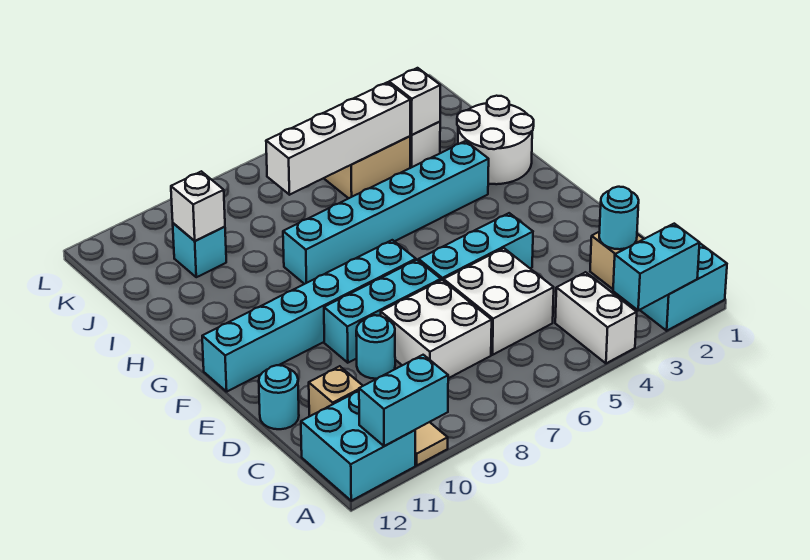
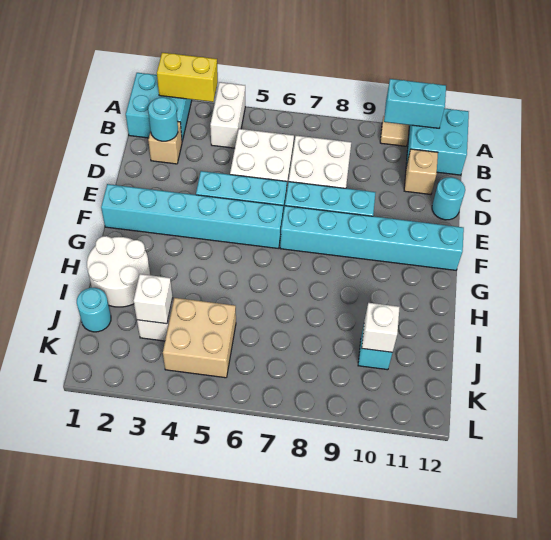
cyan 1x2 brick [613,224,700,310] -> yellow 1x2 brick [157,53,218,102]
cyan 1x1 round brick [356,315,395,379] -> cyan 1x1 round brick moved to [77,288,111,332]
cyan 1x6 brick [283,141,489,284] -> cyan 1x6 brick moved to [101,184,283,248]
white 1x4 brick [266,82,410,195] -> none

